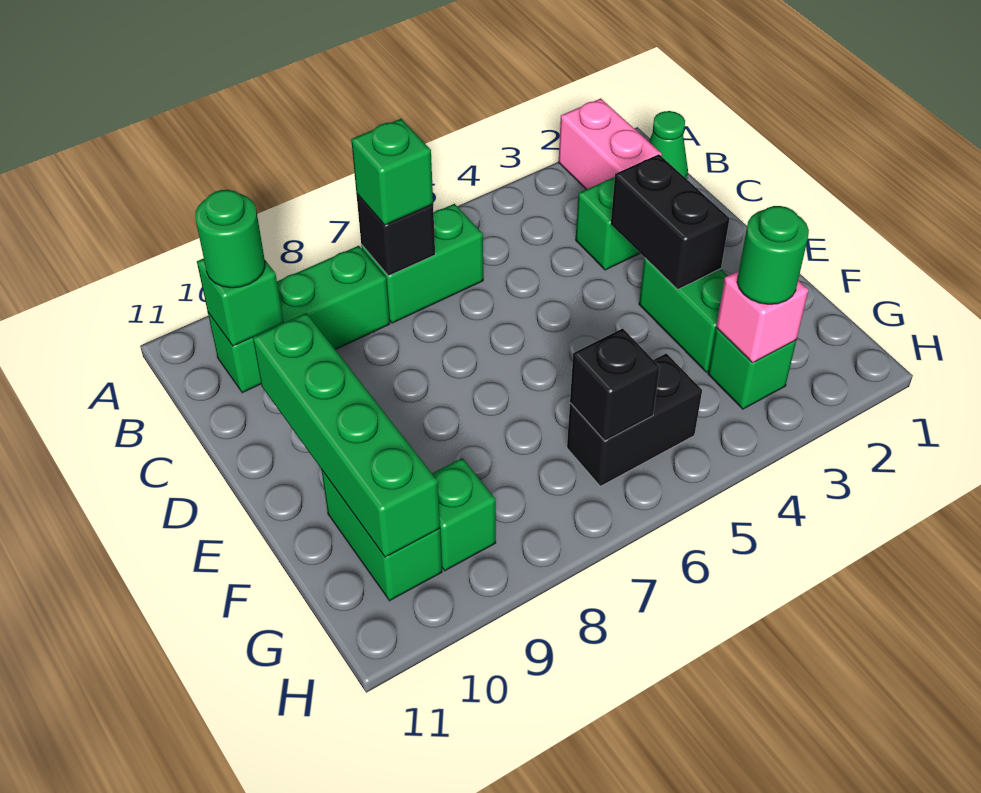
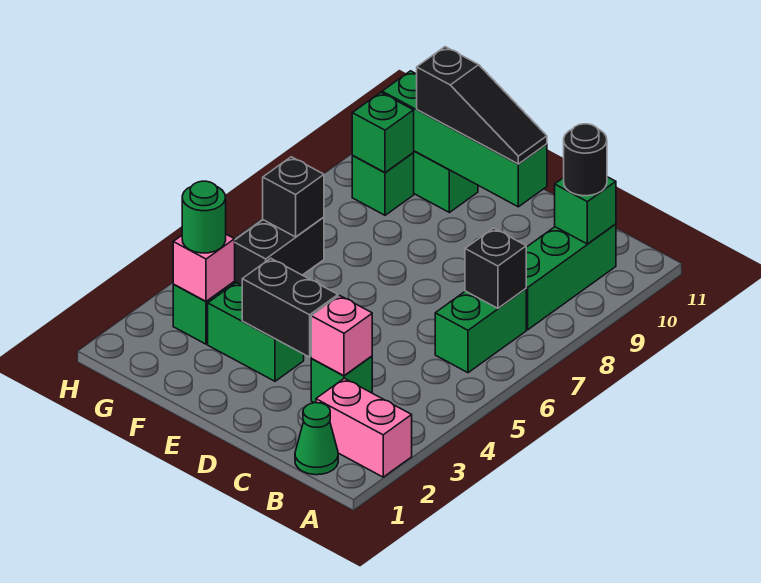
green 1x1 brick [351,119,433,225] -> green 1x1 brick moved to [352,92,414,173]
green 1x1 round brick [195,190,265,288] -> black 1x1 round brick [564,124,607,196]
none -> pink 1x1 brick [311,295,372,376]
none -> black 1x3 slope [417,47,547,164]

